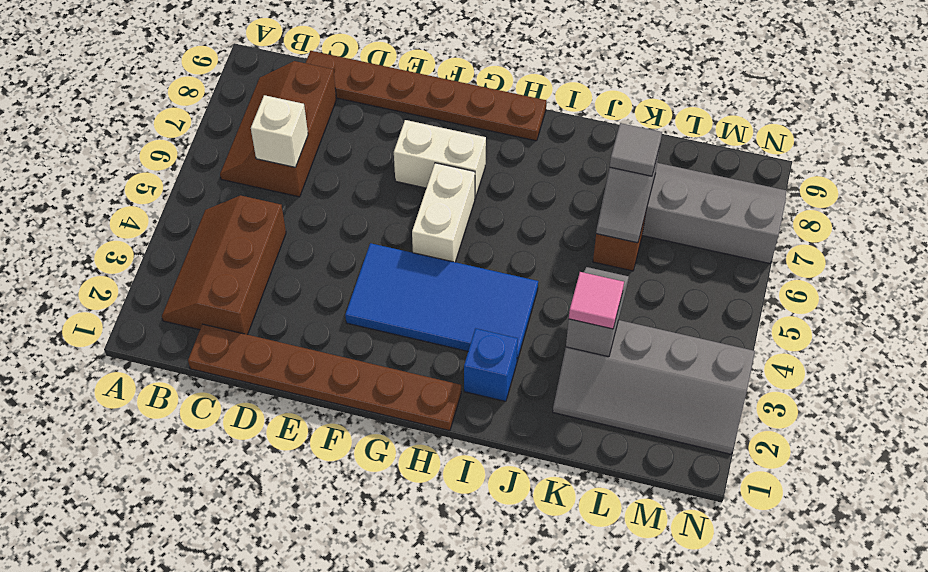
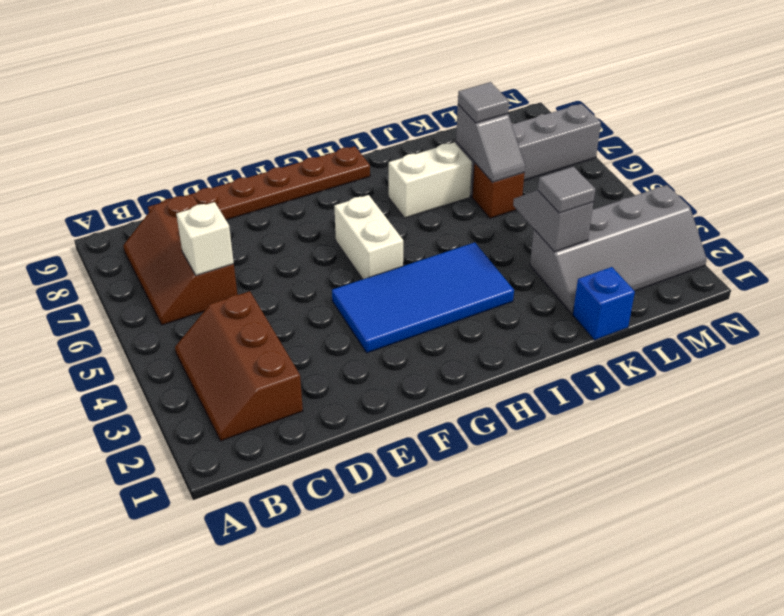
brown 1x6 plate [188,324,461,431] -> none
white 1x2 brick [394,120,486,198] -> white 1x2 brick moved to [389,142,472,218]
blue 1x1 brick [464,329,518,401] -> blue 1x1 brick moved to [573,267,635,340]
pink 1x1 tile [569,272,624,329] -> grey 1x1 tile [538,167,595,213]

